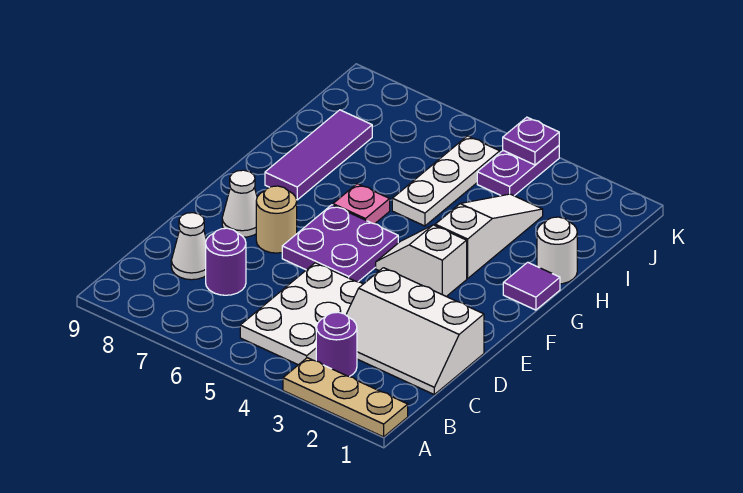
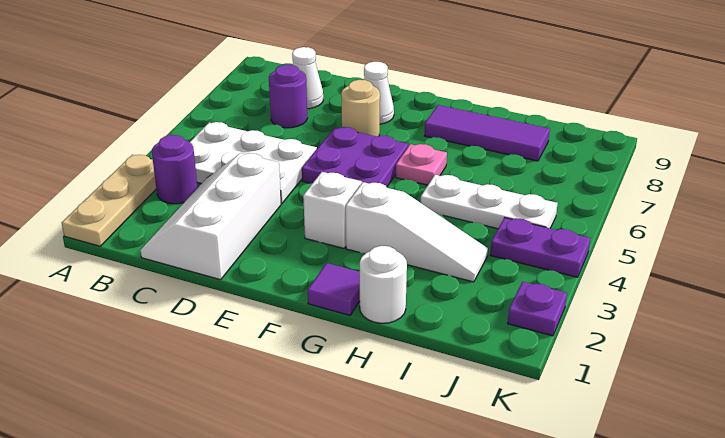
purple 1x1 plate [503,117,559,165] -> purple 1x1 plate moved to [508,282,567,336]

